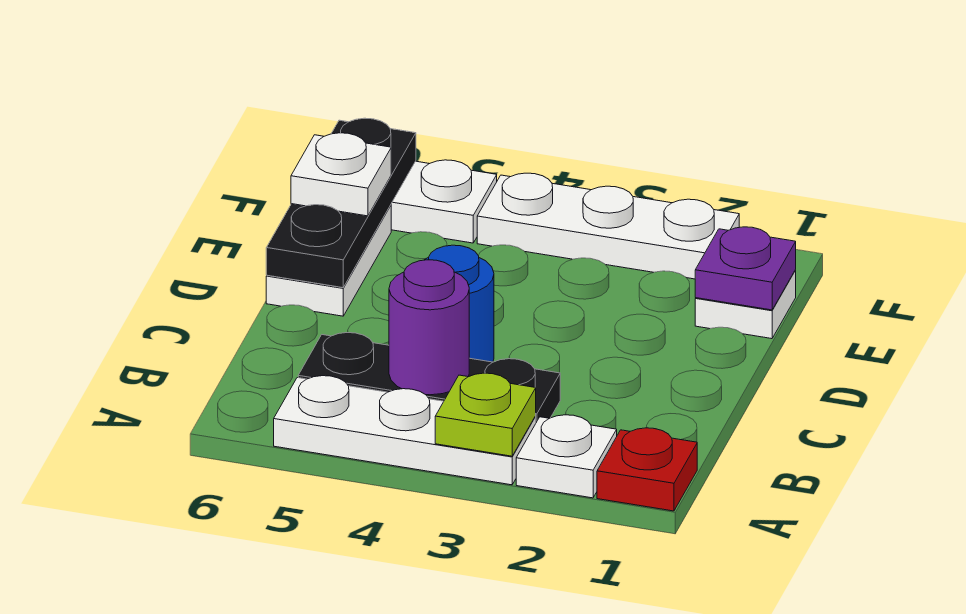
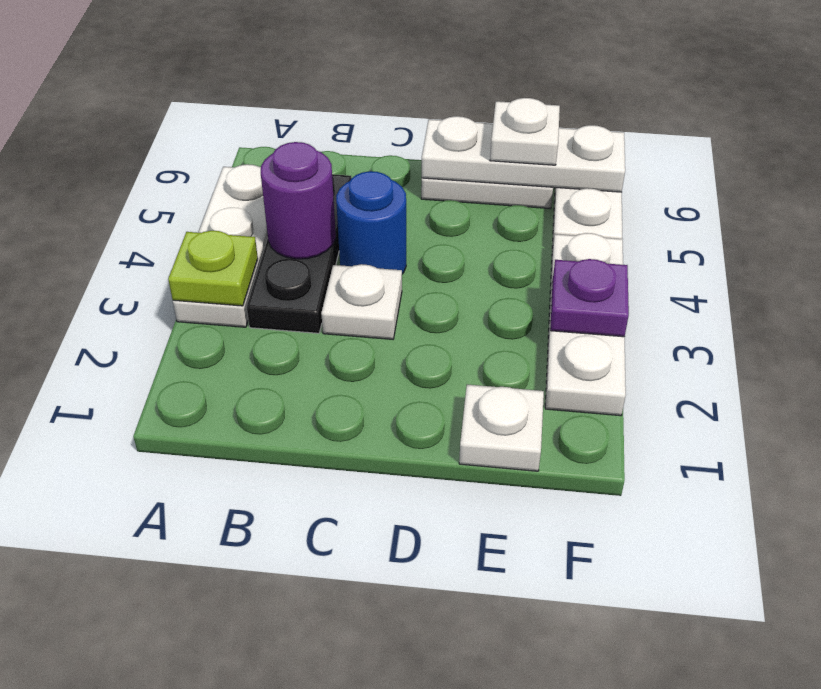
red 1x1 plate [597,428,697,511] -> none
white 1x1 plate [516,415,617,498] -> white 1x1 plate moved to [321,264,402,339]
black 1x3 plate [266,118,416,288] -> white 1x3 plate [422,116,625,192]
purple 1x1 plate [695,227,796,310] -> purple 1x1 plate moved to [550,259,629,337]

